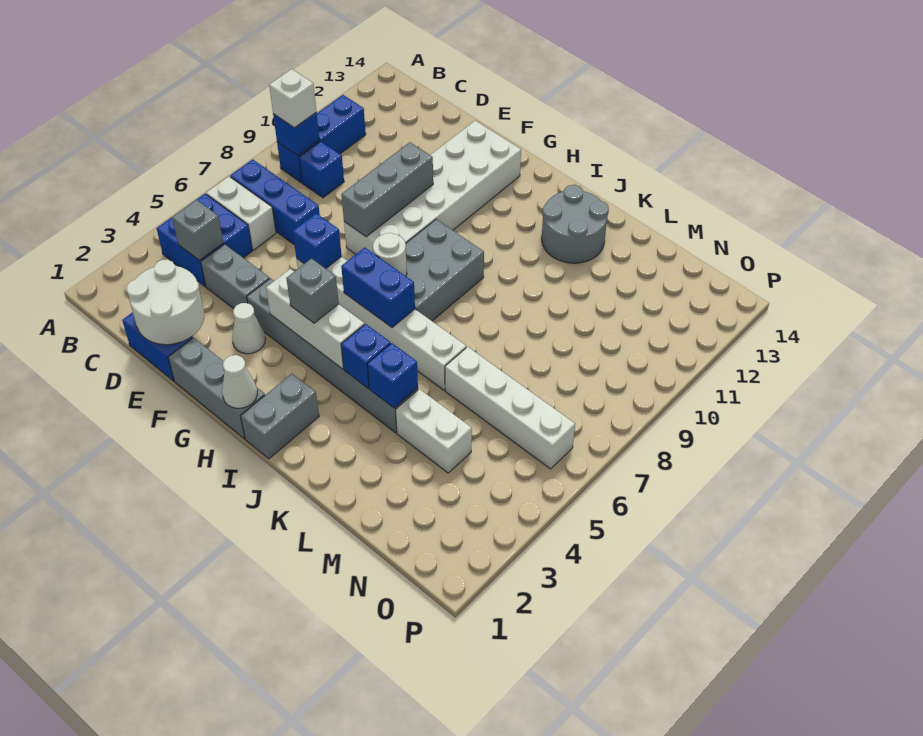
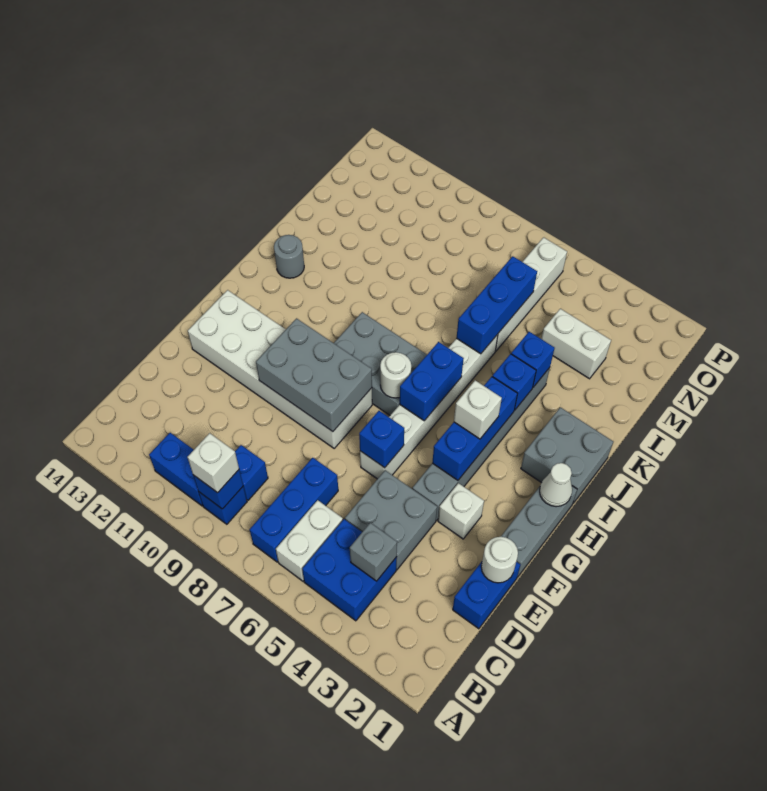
white 2x2 round brick [126,259,204,345] -> white 1x1 round brick [481,537,518,583]
grey 1x2 brick [201,244,270,309] -> grey 2x2 brick [345,470,437,569]
white 1x1 cone [232,303,265,354] -> white 1x1 brick [438,483,484,539]
grey 1x3 brick [341,142,433,237] -> grey 2x3 brick [256,318,372,432]
white 1x3 brick [266,269,364,369] -> blue 1x3 brick [433,377,518,480]
grey 1x1 brick [286,259,339,323] -> white 1x1 brick [454,380,502,439]
grey 1x2 brick [240,374,319,459] -> grey 2x2 brick [521,407,613,503]
grey 2x2 round brick [542,185,609,263] -> grey 1x1 round brick [274,235,304,278]
none -> blue 1x3 brick [457,256,537,354]
white 1x2 brick [396,389,472,473] -> white 1x2 brick turned to [542,309,611,379]

